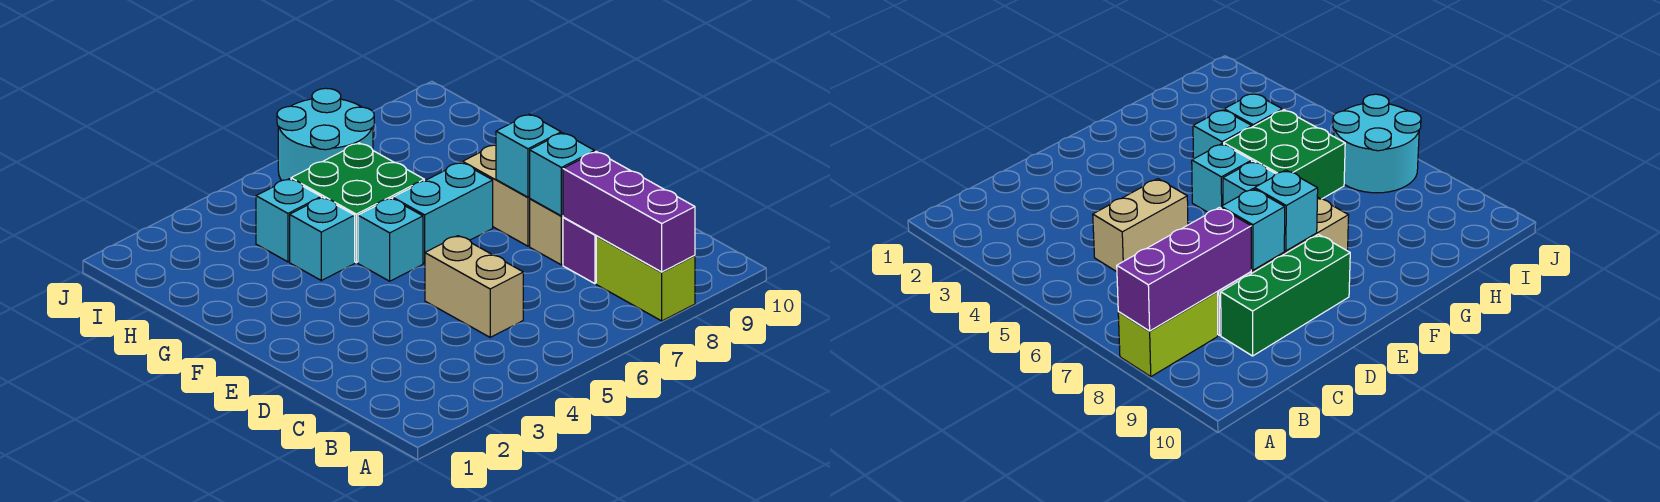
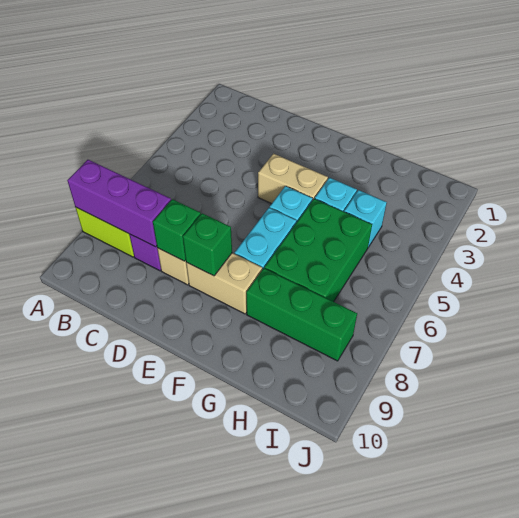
tan 1x2 brick [425,236,523,337] -> tan 1x2 brick moved to [258,154,328,204]
green 1x3 brick [1221,234,1350,356] -> green 1x3 brick moved to [246,268,357,361]
cyan 1x1 brick [530,133,595,216] -> green 1x1 brick [153,199,201,261]
cyan 1x1 brick [496,114,561,197] -> green 1x1 brick [183,213,232,276]
green 2x2 brick [291,143,424,263] -> green 2x3 brick [265,199,372,302]
cyan 2x2 round brick [277,88,374,180] -> none

